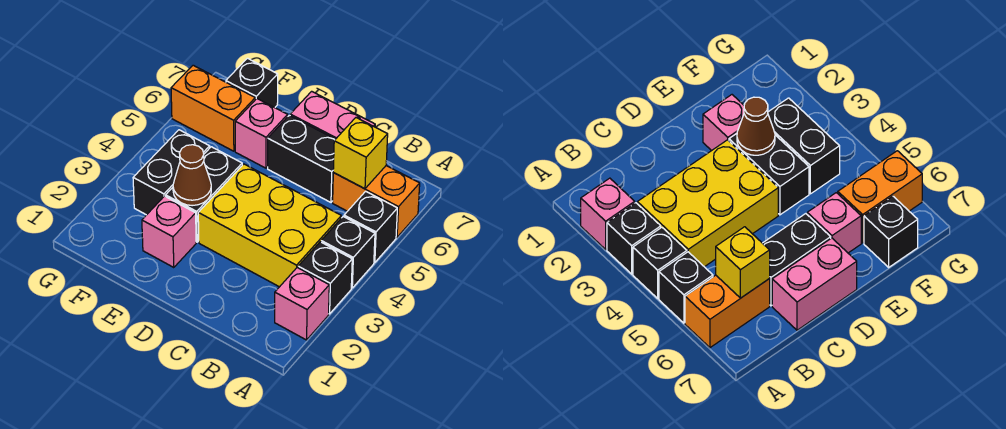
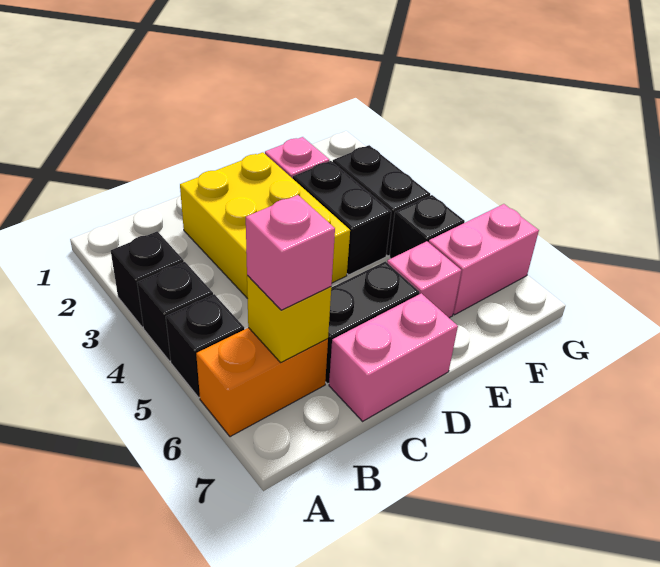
pink 1x1 brick [275,268,329,340] -> pink 1x1 brick moved to [246,195,335,310]
yellow 2x3 brick [198,164,341,287] -> yellow 2x3 brick turned to [180,152,350,299]
brown 1x1 cone [173,145,211,206] -> none
orange 1x2 brick [171,65,255,151] -> pink 1x2 brick [429,204,539,315]
black 1x1 brick [226,58,278,108] -> black 1x1 brick moved to [389,195,465,258]

